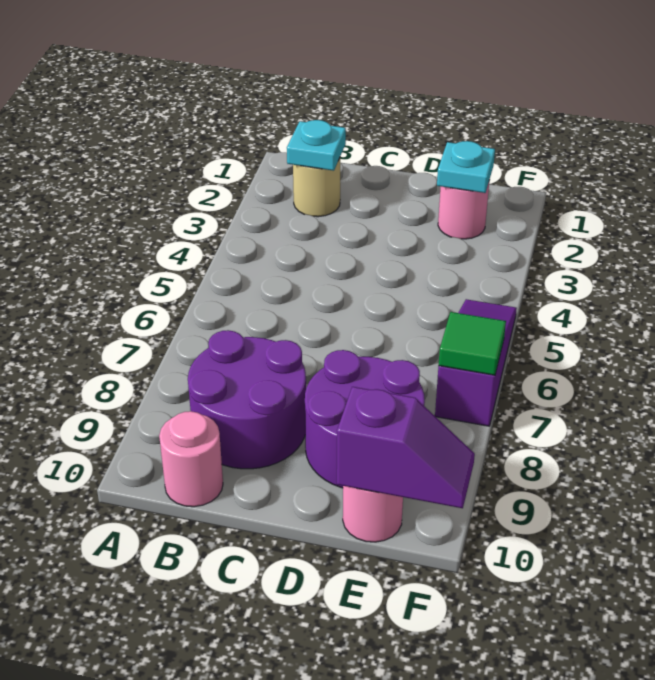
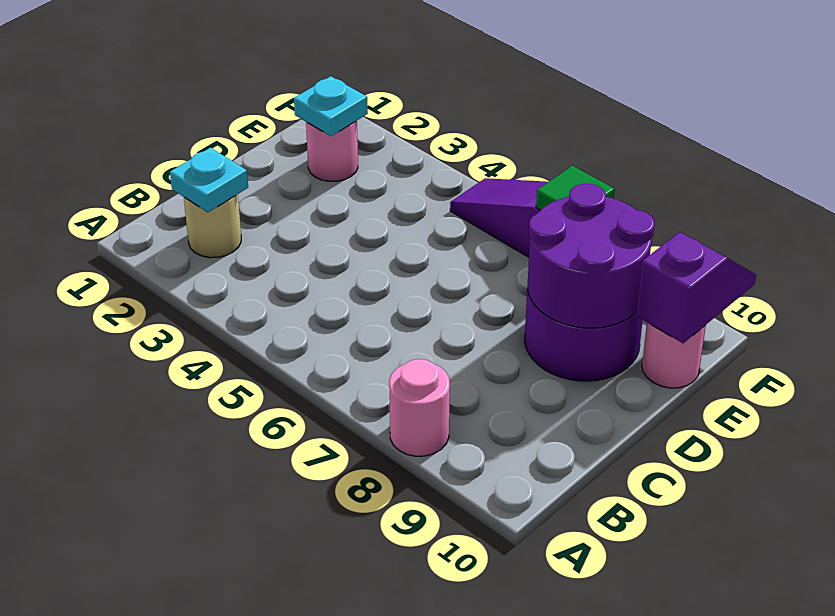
purple 2x2 round brick [188,330,306,469] -> purple 2x2 round brick moved to [528,184,655,328]
pink 1x1 round brick [159,411,223,507] -> pink 1x1 round brick moved to [389,359,450,456]

